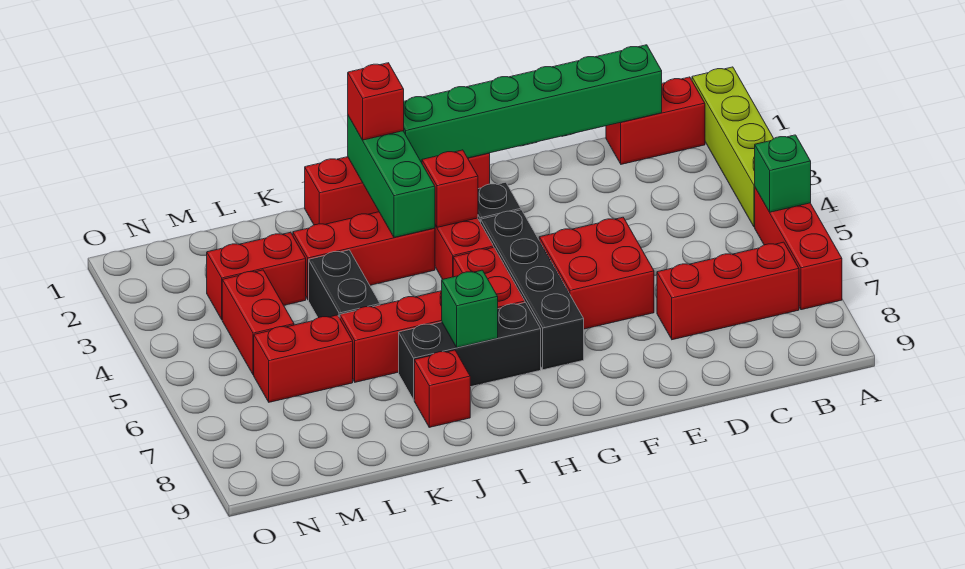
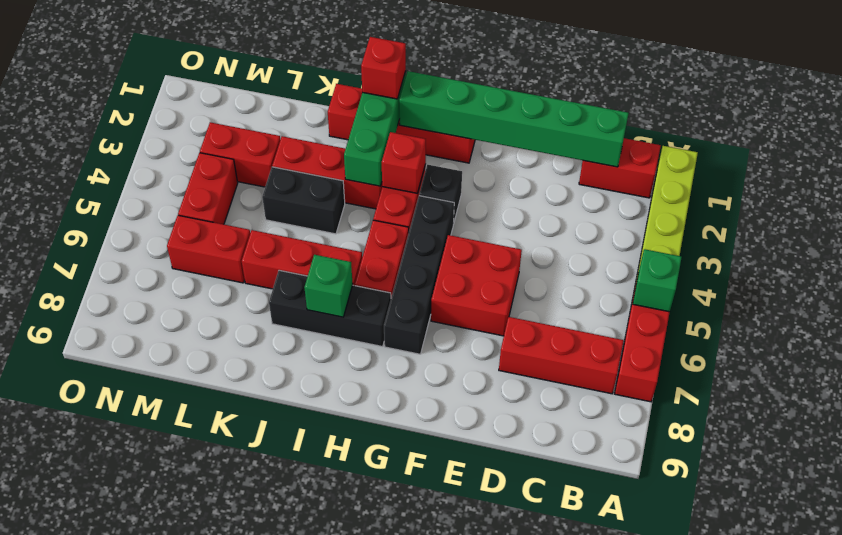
red 1x1 brick [414,350,470,427] -> none
black 1x2 brick [309,250,380,318] -> black 1x2 brick turned to [262,167,345,234]

